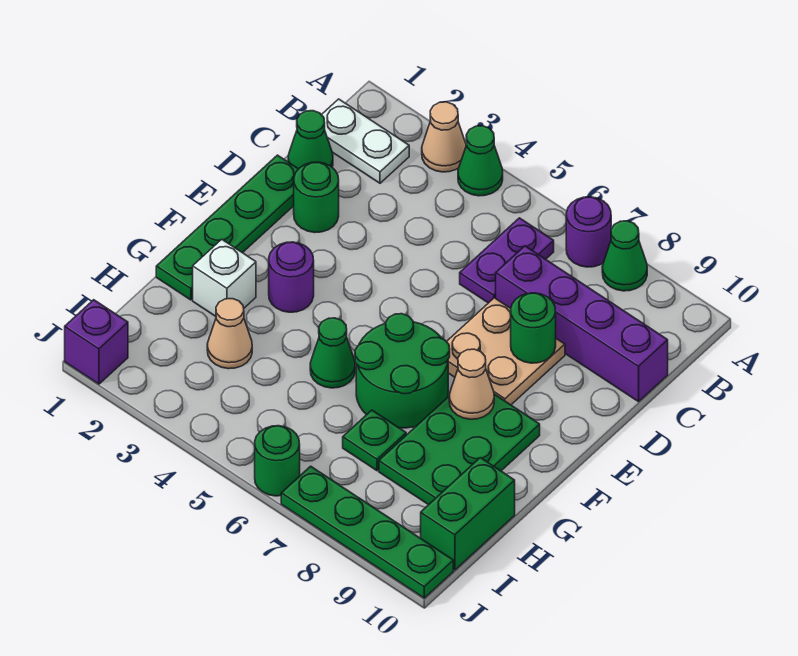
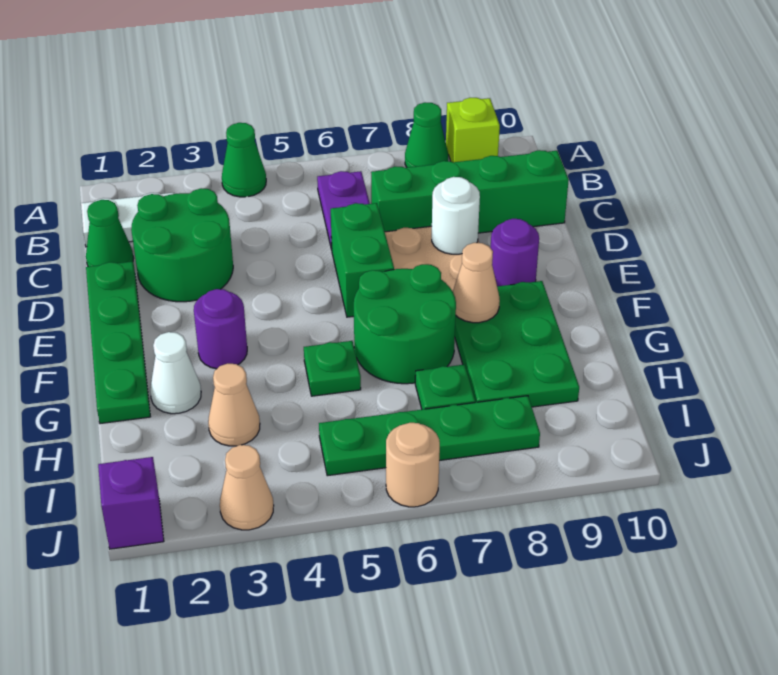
tan 1x1 cone [422,102,466,172] -> tan 1x1 cone moved to [220,445,274,530]
purple 1x1 round brick [566,197,611,267] -> purple 1x1 round brick moved to [491,219,539,286]
none -> lime 1x1 brick [446,98,500,162]
purple 1x4 brick [496,246,668,402] -> green 1x4 brick [371,150,569,233]
green 1x1 round brick [294,162,339,233] -> green 2x2 round brick [131,188,233,302]
green 1x1 round brick [511,293,556,363] -> white 1x1 round brick [432,177,480,254]
white 1x1 brick [193,239,256,316] -> white 1x1 cone [150,332,201,414]
green 1x1 cone [310,318,355,388] -> green 1x1 plate [304,341,361,396]
green 1x2 brick [421,458,515,570] -> green 1x2 brick moved to [331,203,394,317]
green 1x1 round brick [255,426,300,496] -> tan 1x1 round brick [386,423,440,507]
green 1x4 plate [281,466,453,598] -> green 1x4 plate moved to [319,396,540,476]

